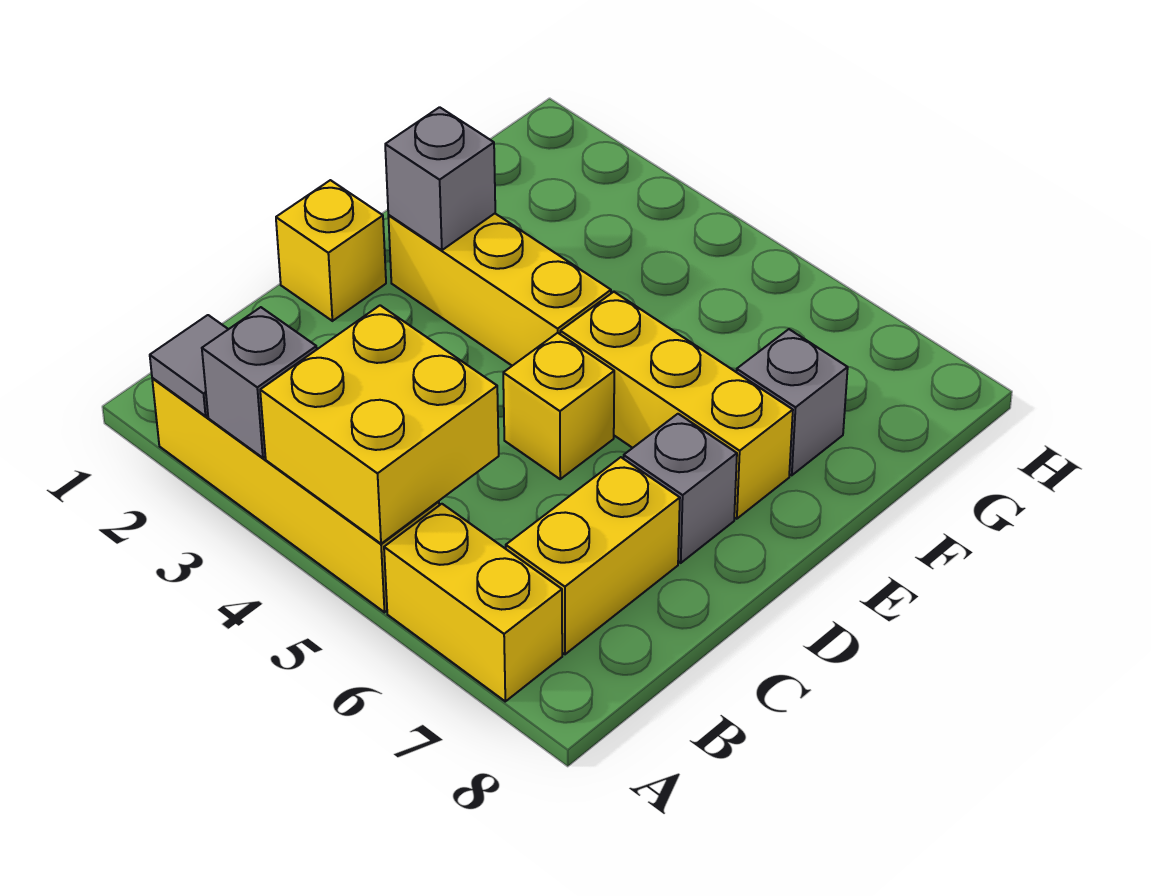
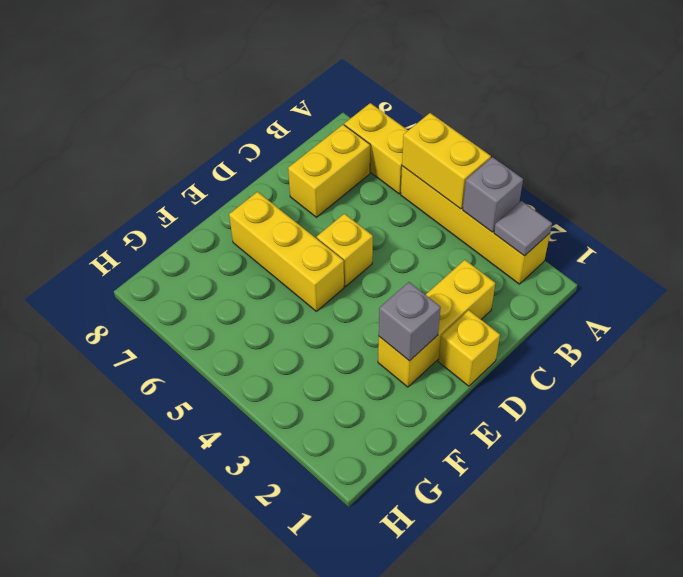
yellow 2x2 brick [260,305,499,544] -> yellow 1x2 brick [402,113,491,209]
grey 1x1 brick [624,414,737,563] -> none
yellow 1x3 brick [388,214,611,366] -> yellow 1x3 brick turned to [378,260,495,387]
grey 1x1 brick [737,329,848,475] -> none

